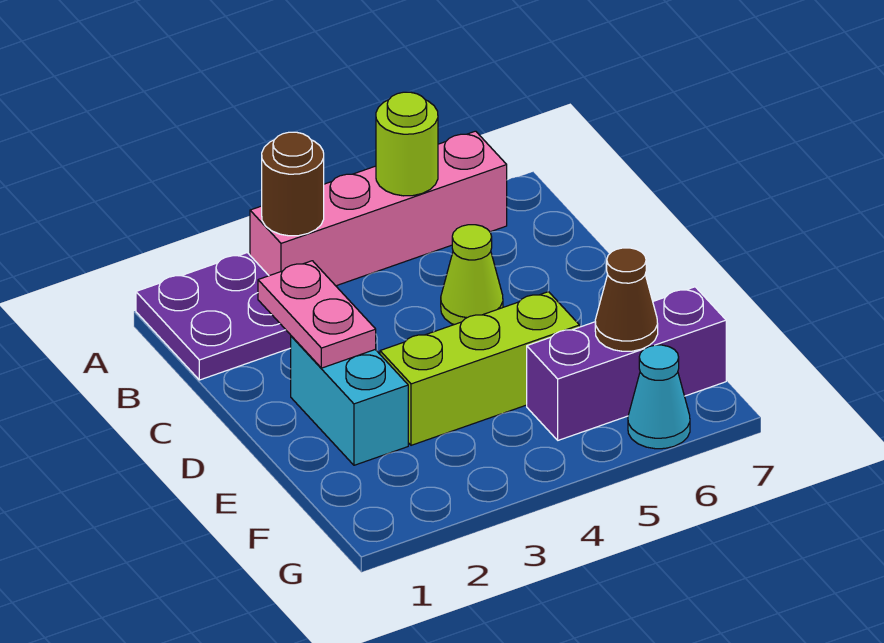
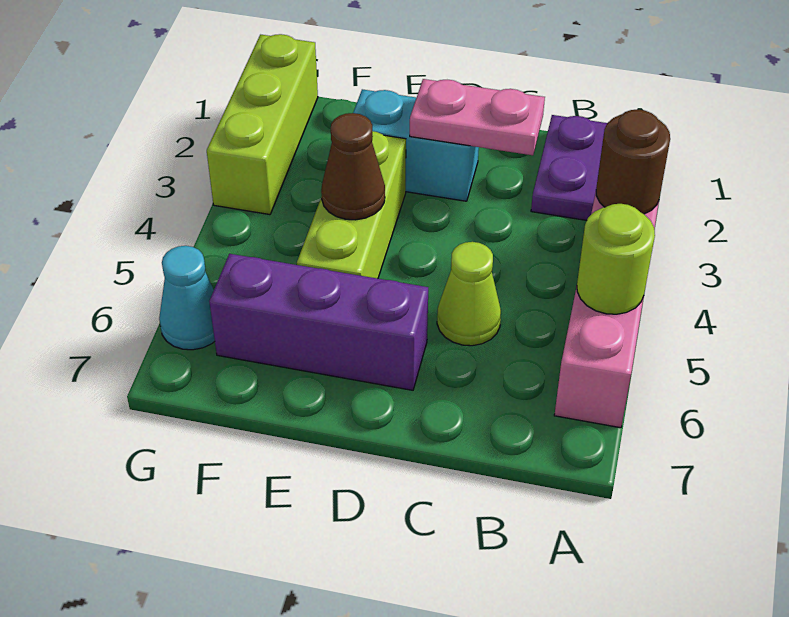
purple 1x3 brick [527,287,726,440] -> purple 1x3 brick turned to [209,254,428,390]
brown 1x1 cone [595,248,658,351] -> brown 1x1 cone moved to [321,113,385,220]
none -> lime 1x3 brick [207,34,318,215]

